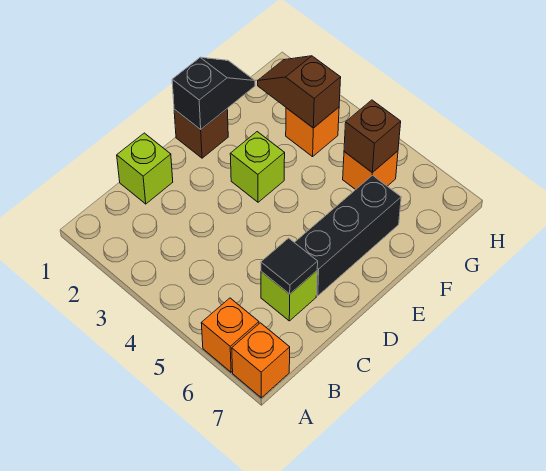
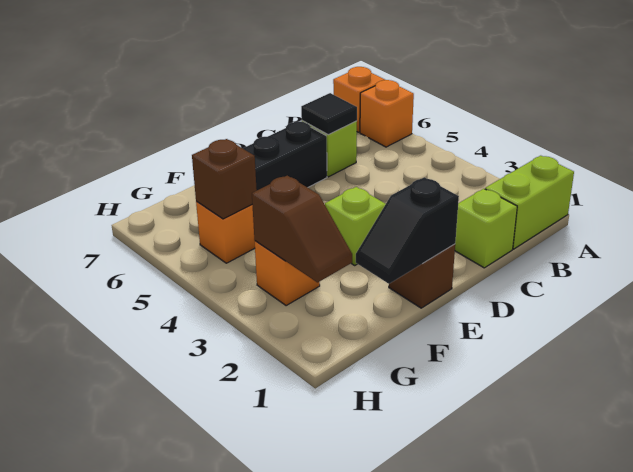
none -> lime 1x2 brick [485,156,574,249]

